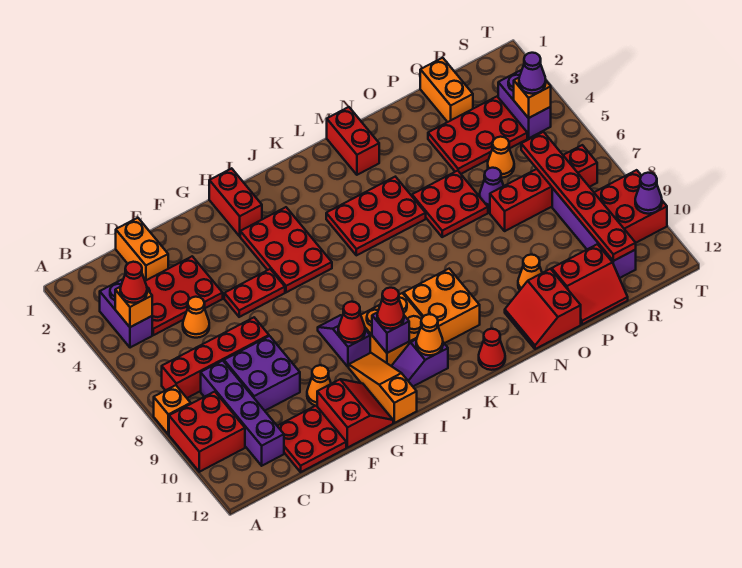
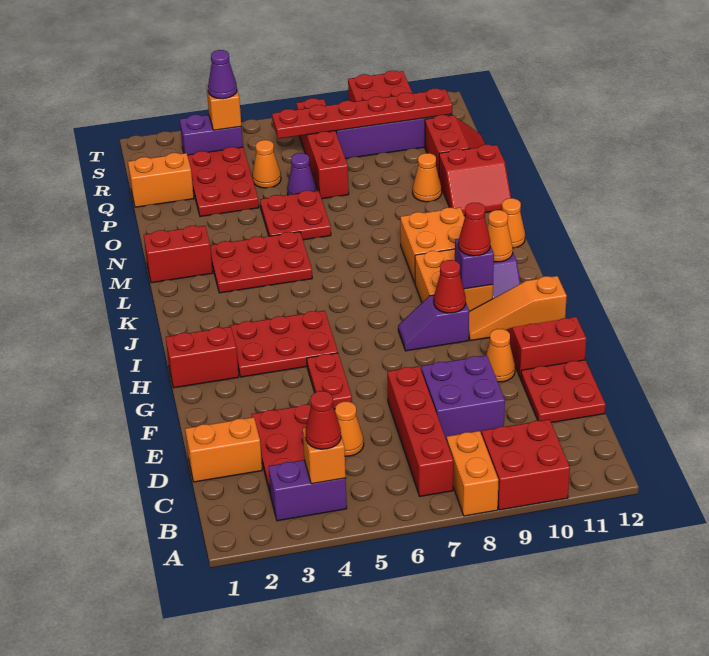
orange 1x1 brick [154,385,191,434] -> orange 1x2 brick [447,431,498,516]
purple 1x4 brick [201,361,284,466] -> none
red 2x3 plate [326,177,426,255] -> red 2x3 plate turned to [210,232,312,293]
red 1x1 cone [479,329,505,370] -> orange 1x1 cone [502,198,525,248]
purple 1x1 cone [635,173,662,214] -> none

